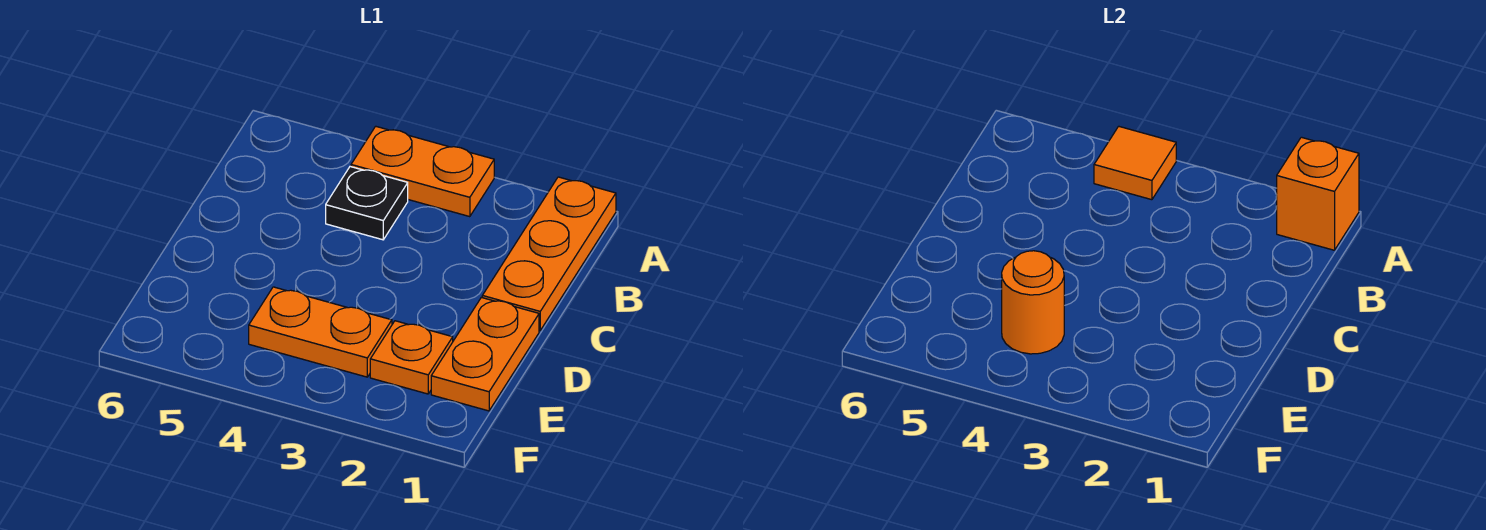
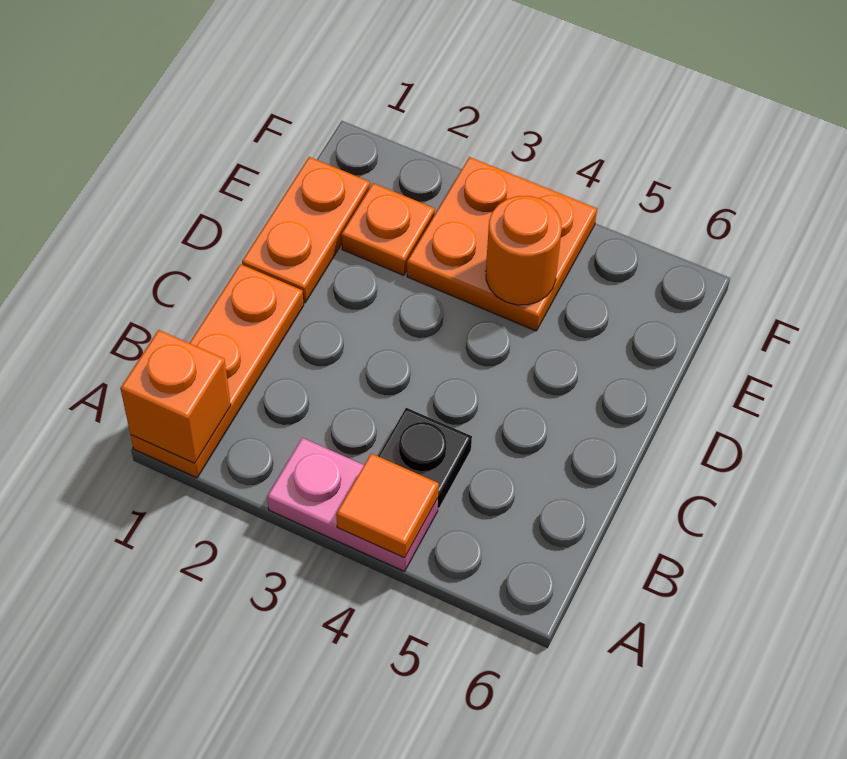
orange 1x2 plate [351,126,494,217] -> pink 1x2 plate [267,438,438,571]
orange 1x2 plate [249,287,392,377] -> orange 2x2 plate [407,157,597,331]

